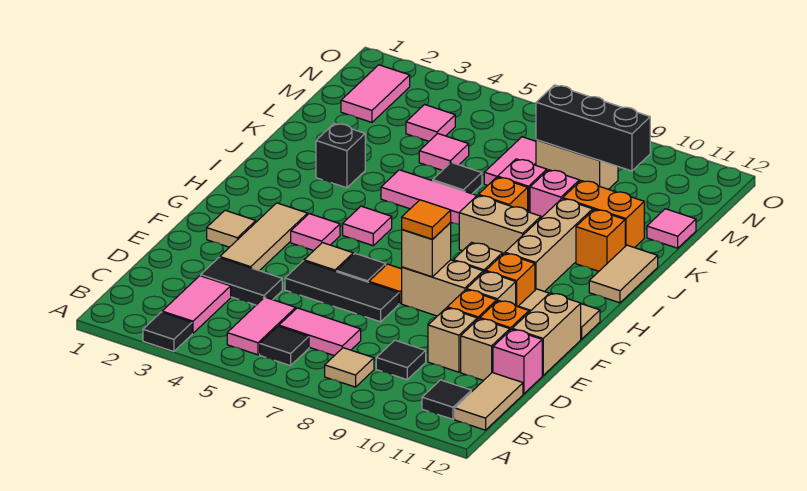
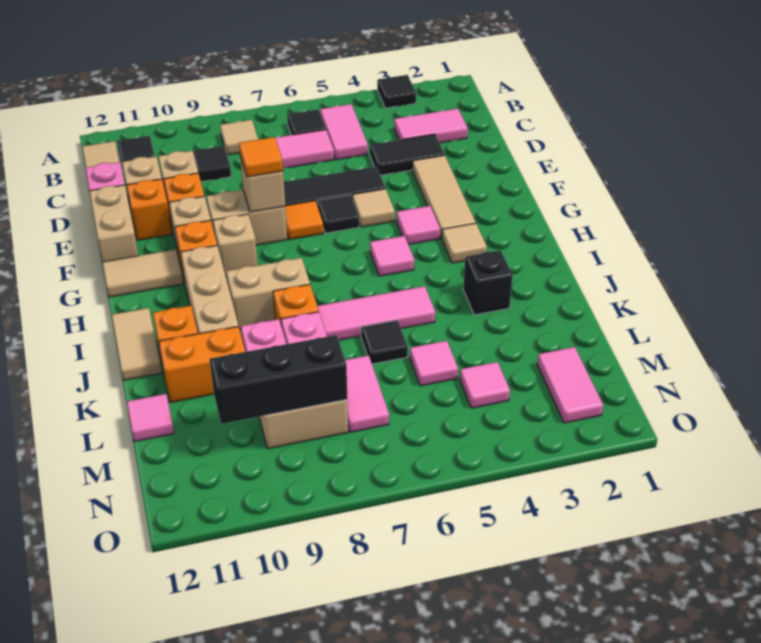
pink 1x2 tile [162,276,231,333] -> pink 1x2 tile turned to [394,109,468,143]
tan 1x1 tile [207,210,256,247] -> tan 1x1 tile moved to [442,223,487,263]

